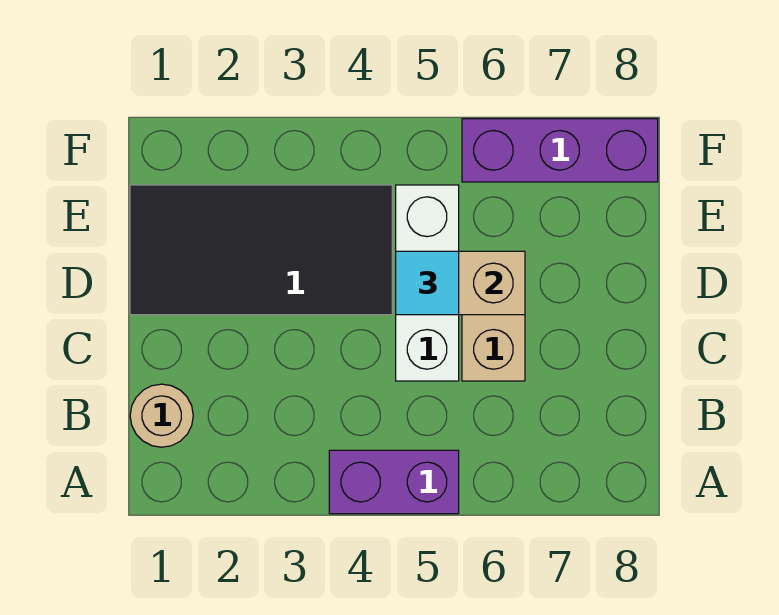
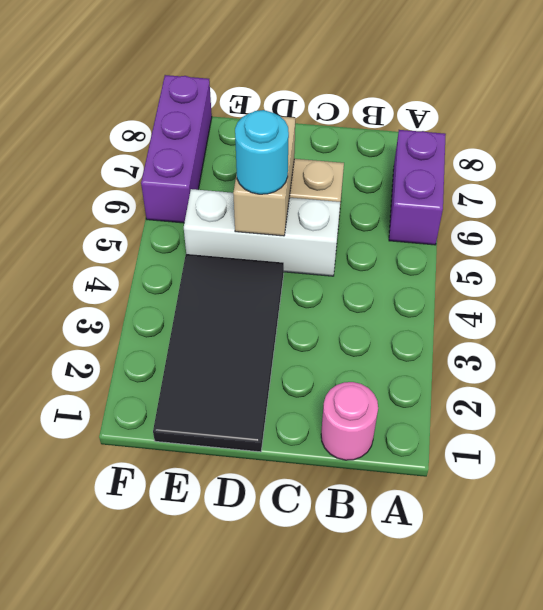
purple 1x2 brick [329,450,459,514] -> purple 1x2 brick moved to [389,130,446,245]
tan 1x1 round brick [130,384,193,447] -> pink 1x1 round brick [321,382,378,460]
cyan 1x1 tile [396,251,459,315] -> cyan 1x1 round brick [235,110,289,194]

